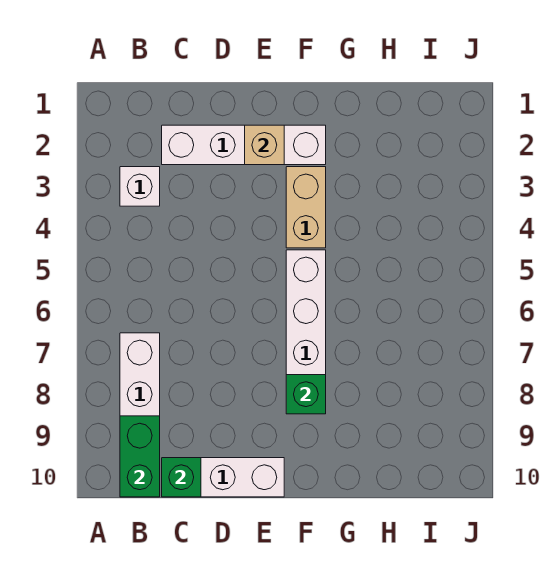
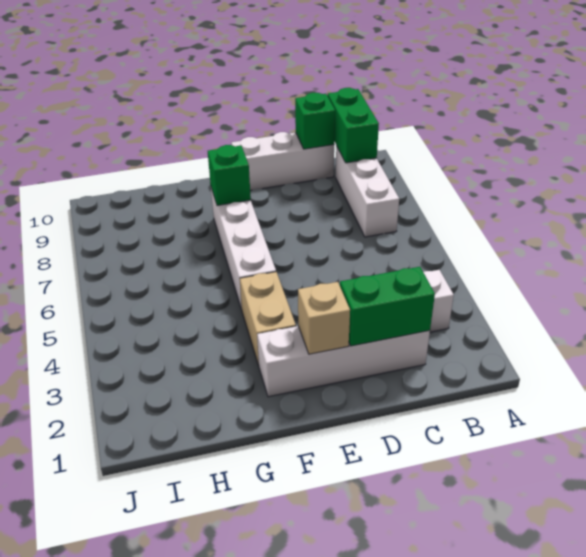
none -> green 1x2 brick [340,267,435,346]

